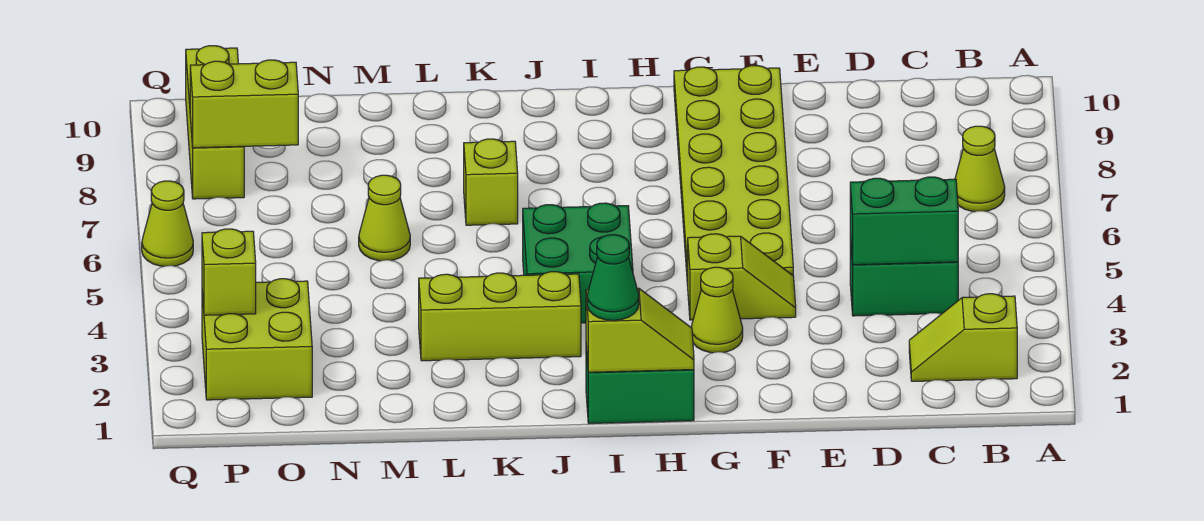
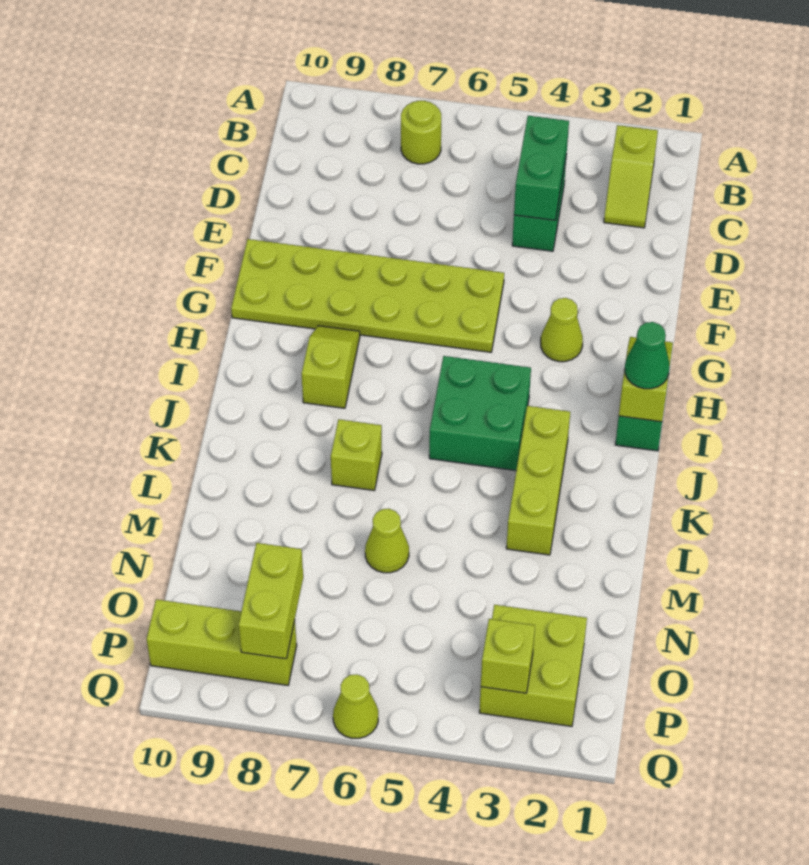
lime 1x1 cone [955,126,1005,212] -> lime 1x1 round brick [401,101,441,164]
lime 1x2 slope [688,234,796,320] -> lime 1x2 slope moved to [302,326,360,408]

